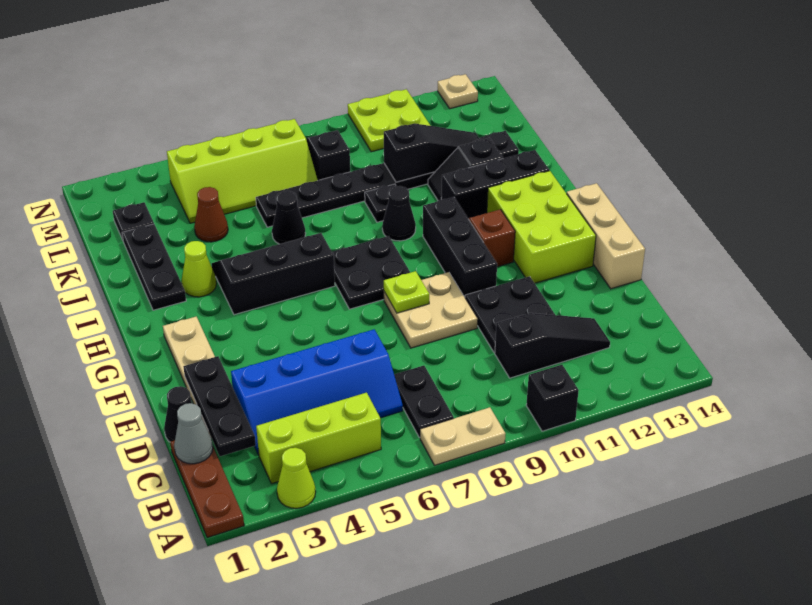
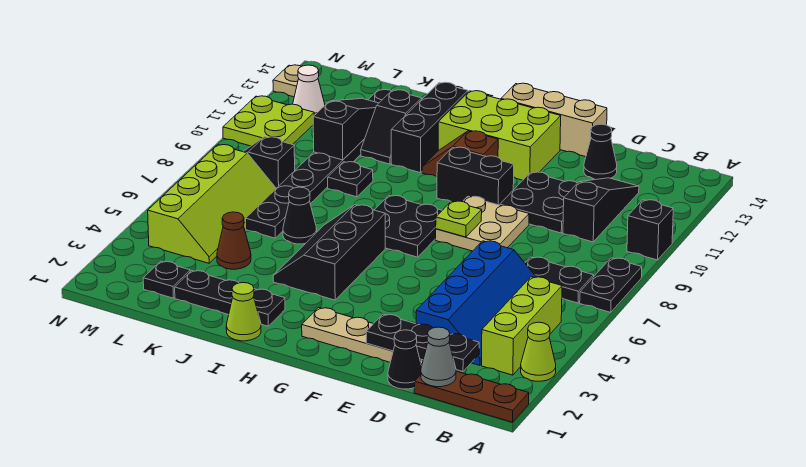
tan 1x2 plate [420,407,506,465] -> black 1x2 plate [580,258,642,312]
black 1x3 brick [423,197,497,297] -> black 1x2 brick [437,147,514,205]
lime 1x1 cone [181,241,216,297] -> lime 1x1 cone moved to [226,283,261,341]
black 1x1 cone [382,186,416,241] -> black 1x1 cone moved to [584,124,617,180]
none -> white 1x1 cone [293,65,325,115]

